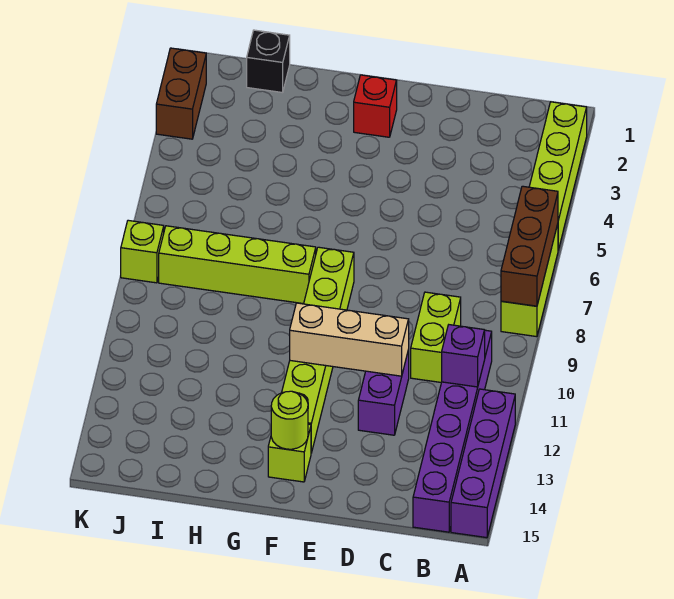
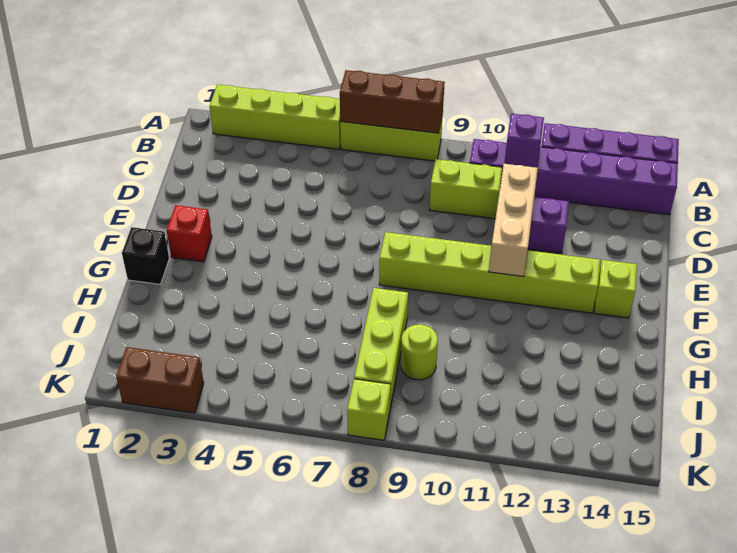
lime 1x1 round brick [271,391,308,449] -> lime 1x1 round brick moved to [401,325,438,380]
lime 1x4 brick [159,226,316,304] -> lime 1x3 brick [354,288,408,407]
black 1x1 brick [247,30,290,93] -> black 1x1 brick moved to [122,227,169,284]

